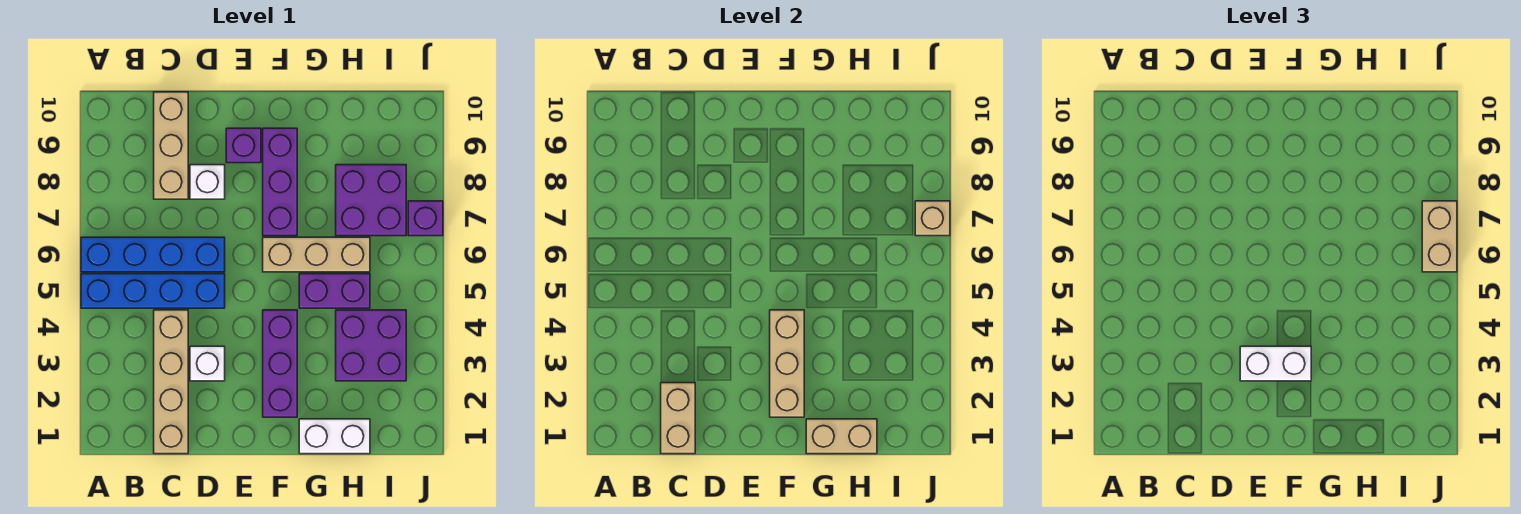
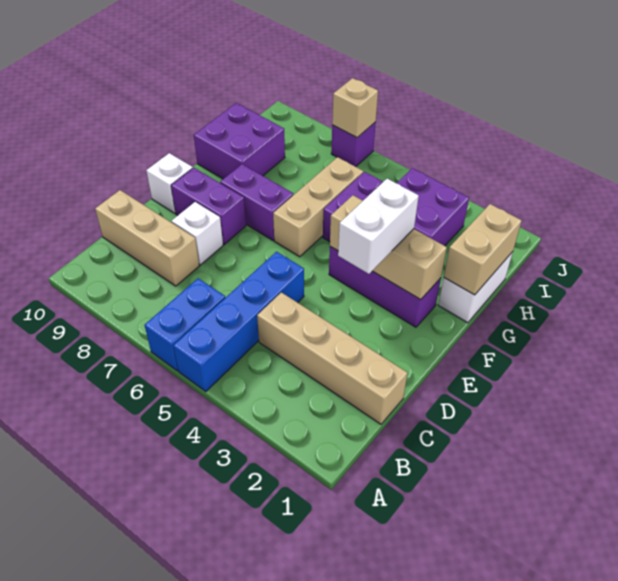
blue 1x4 brick [81,237,225,272] -> blue 1x2 brick [145,278,225,371]
tan 1x2 brick [661,383,695,454] -> none
white 1x1 brick [190,346,225,381] -> white 1x1 brick moved to [146,153,193,213]
purple 1x1 brick [226,128,261,163] -> purple 1x2 brick [171,168,246,244]
purple 1x3 brick [263,128,297,236] -> purple 1x2 brick [220,164,293,240]
purple 2x2 brick [336,165,406,236] -> purple 2x2 brick moved to [194,103,285,179]
tan 1x2 brick [1422,201,1457,272] -> none

